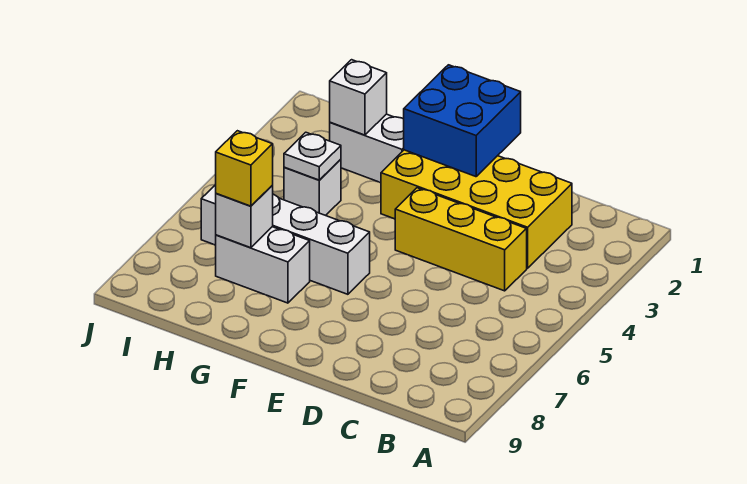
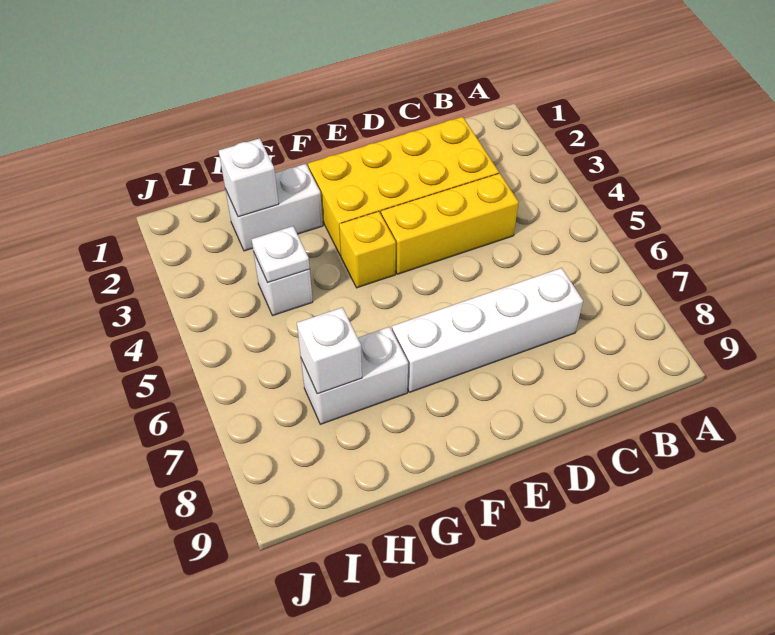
blue 2x2 brick [404,65,521,177] -> none
white 1x4 brick [201,185,370,294] -> white 1x4 brick moved to [392,268,583,392]
yellow 1x1 brick [216,131,273,206] -> yellow 1x1 brick moved to [339,211,396,288]

